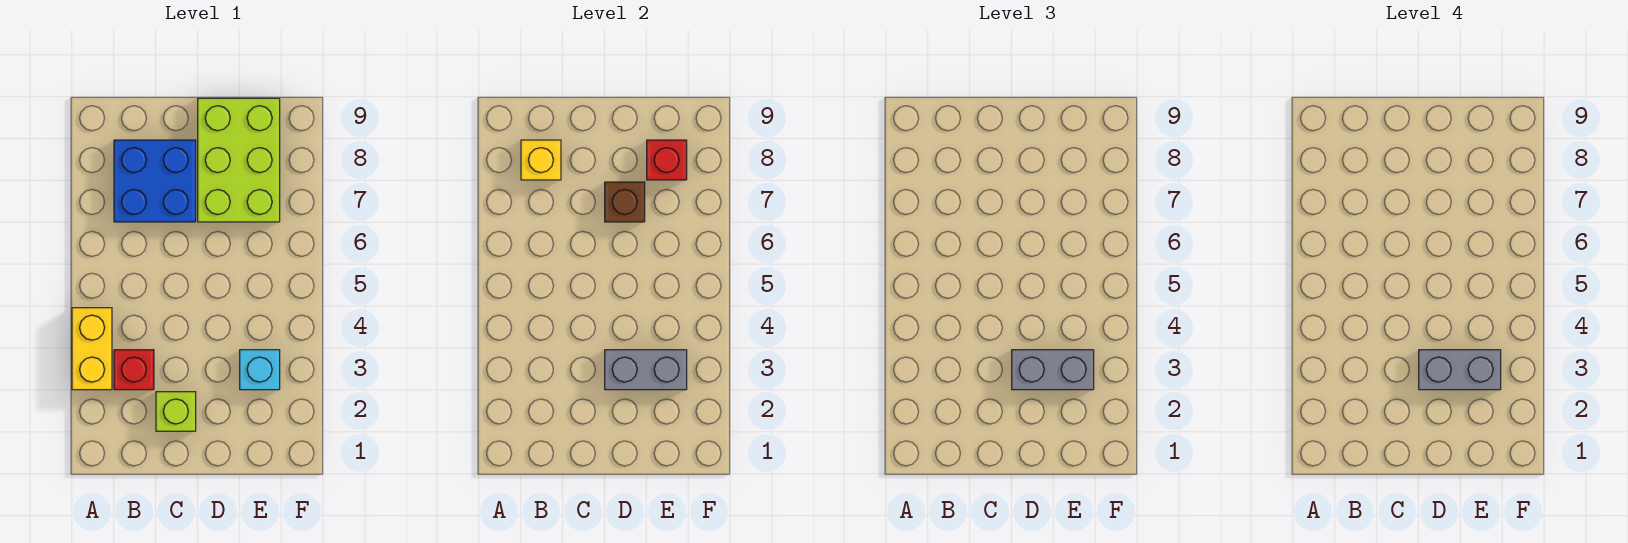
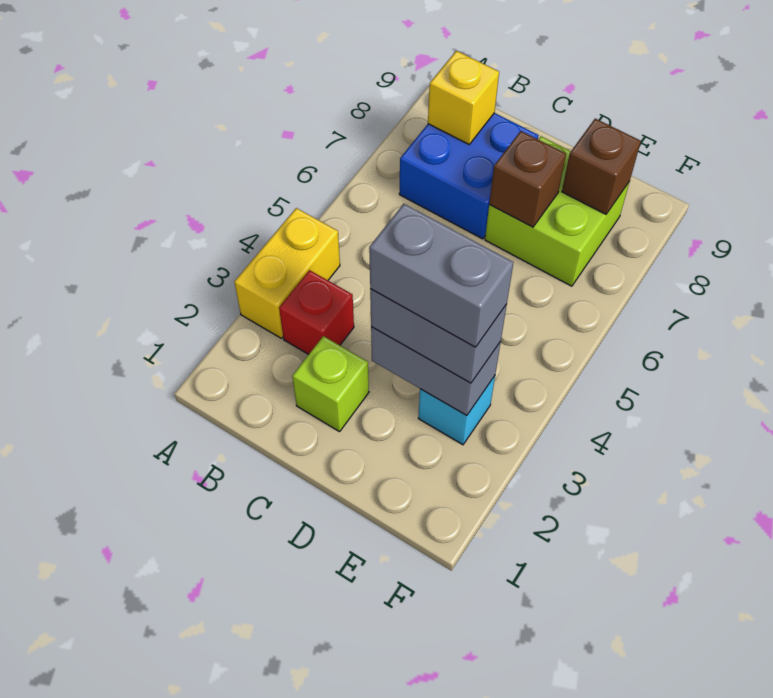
lime 2x3 brick [198,98,280,222] -> lime 2x2 brick [485,136,630,286]
red 1x1 brick [647,140,687,180] -> brown 1x1 brick [562,119,641,214]

